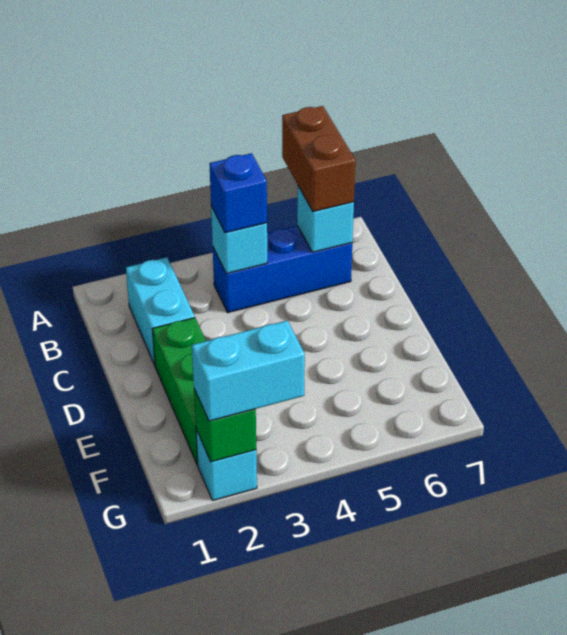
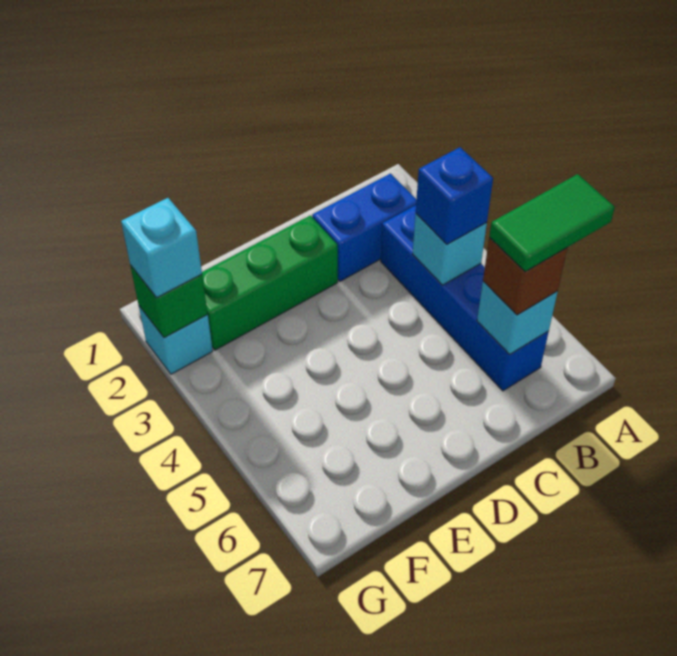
brown 1x2 brick [282,106,355,212] -> brown 1x1 brick [483,237,567,315]
none -> green 1x2 tile [489,174,615,272]
cyan 1x2 brick [126,257,195,365] -> blue 1x2 brick [312,174,417,281]
blue 1x3 brick [213,226,352,313] -> blue 1x4 brick [381,205,549,391]
cyan 1x2 brick [192,320,305,421] -> cyan 1x1 brick [121,198,202,298]

